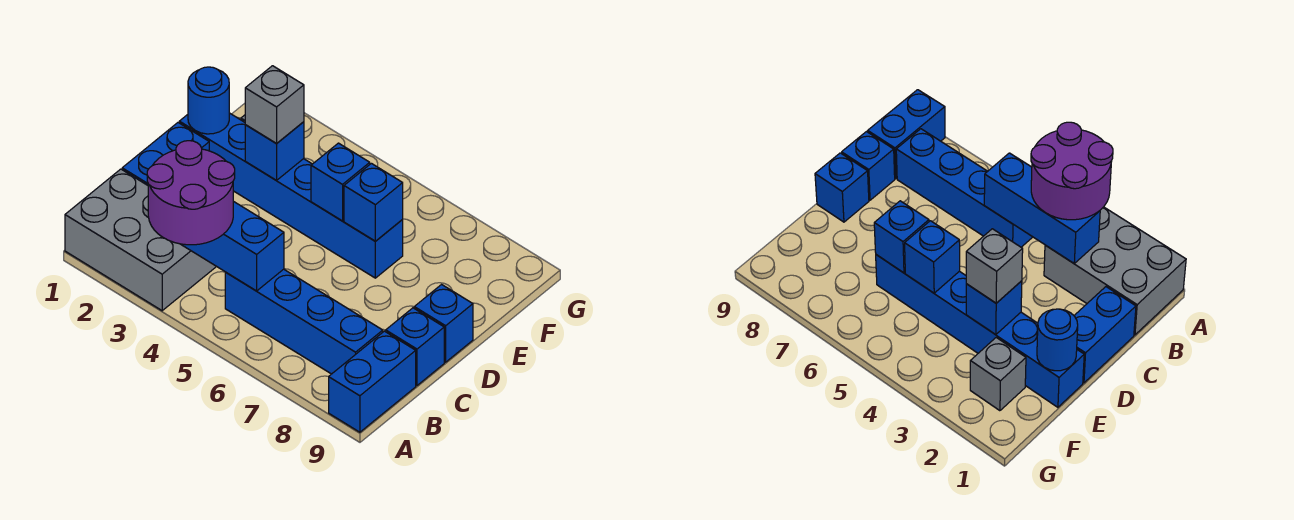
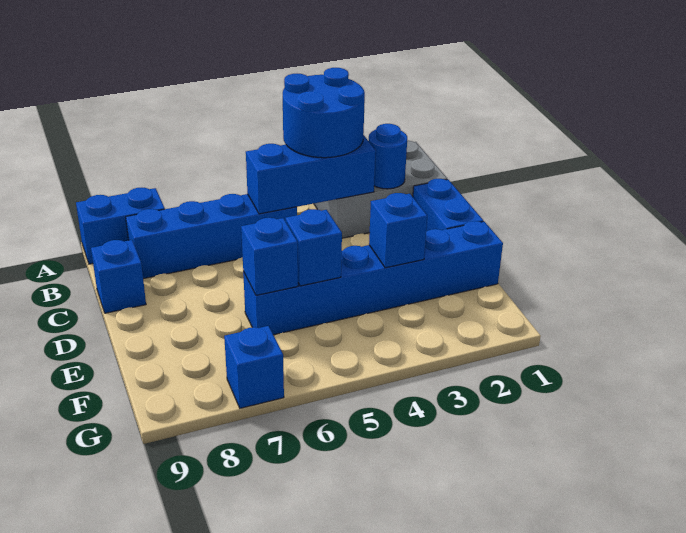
purple 2x2 round brick [147,141,235,245] -> blue 2x2 round brick [283,68,365,158]
blue 1x2 brick [329,331,416,432] -> blue 1x2 brick turned to [76,188,165,264]
blue 1x1 brick [414,285,473,362] -> blue 1x1 brick moved to [224,326,284,408]
blue 1x1 round brick [188,67,229,134] -> blue 1x1 round brick moved to [369,124,407,189]
grey 1x1 brick [245,66,304,143] -> none
grey 1x1 brick [970,338,1026,411] -> none

